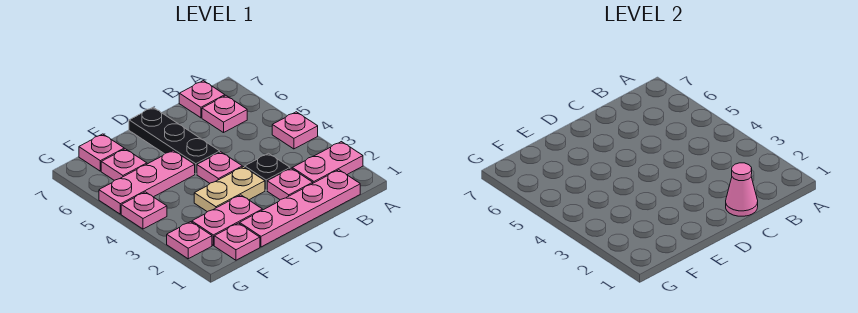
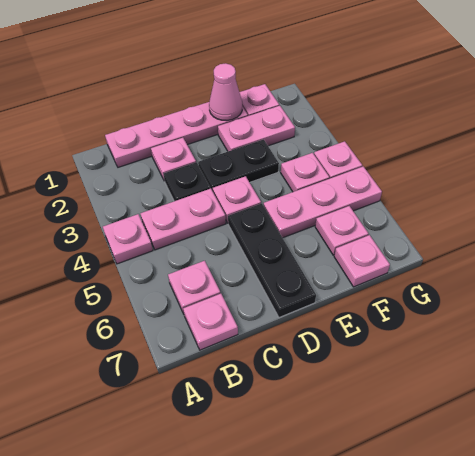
pink 1x2 plate [292,142,363,183] -> pink 1x2 plate moved to [140,188,226,250]
pink 1x1 cone [726,163,758,216] -> pink 1x1 cone moved to [209,63,242,121]
tan 1x2 plate [194,167,265,212] -> black 1x2 plate [198,140,279,191]
pink 1x1 plate [167,222,212,259] -> pink 1x1 plate moved to [281,153,330,192]

